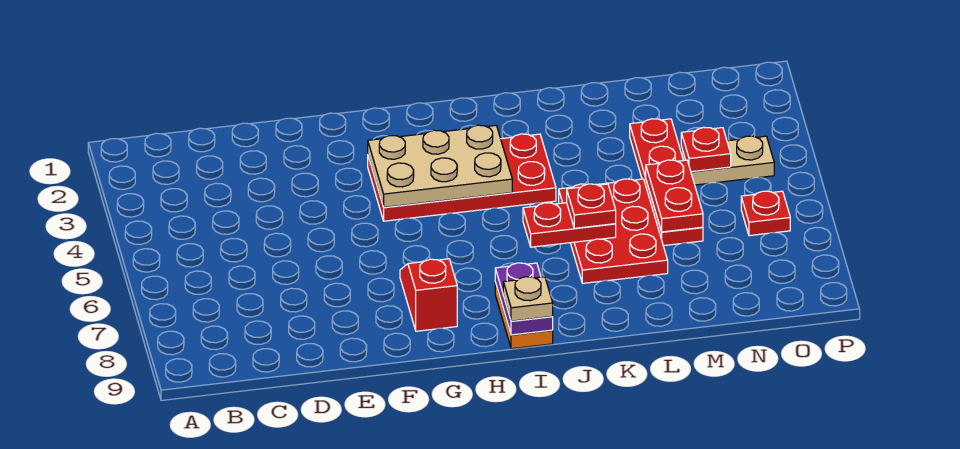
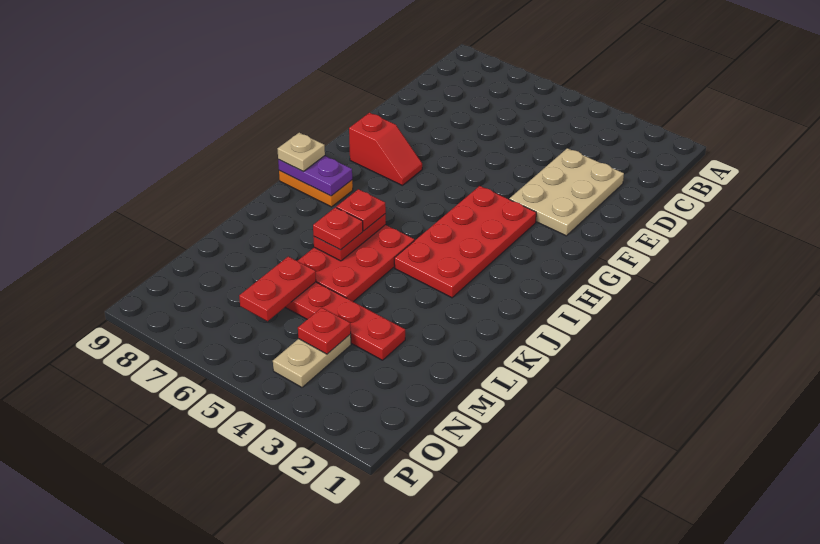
tan 2x3 plate [368,125,512,207] -> tan 2x3 plate moved to [509,148,624,236]
red 2x3 plate [559,179,668,283] -> red 2x3 plate turned to [298,225,414,302]
red 1x2 plate [646,160,703,232] -> red 1x2 plate turned to [239,257,316,321]
red 1x1 plate [741,191,790,236] -> red 1x1 plate moved to [336,189,386,231]

